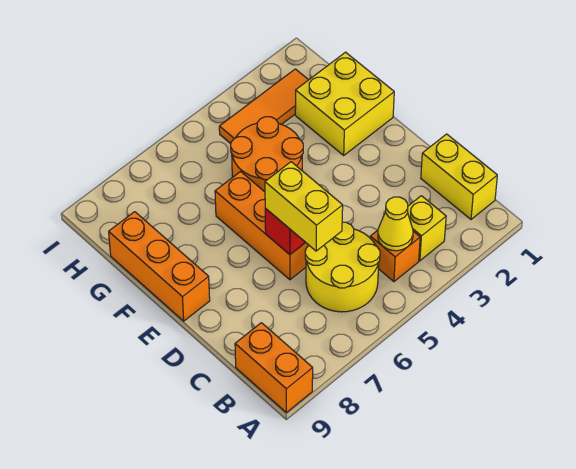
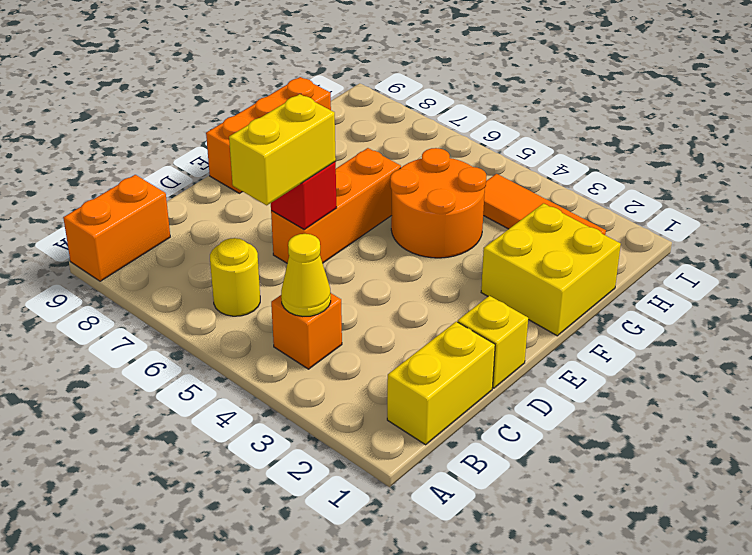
yellow 1x1 brick [408,196,446,261] -> yellow 1x1 brick moved to [458,296,528,388]
yellow 2x2 round brick [305,222,380,312] -> yellow 1x1 round brick [210,238,260,316]

